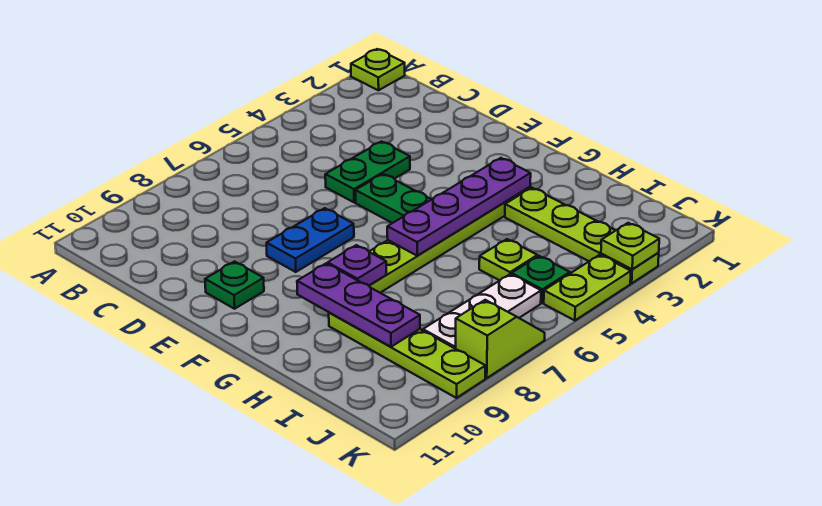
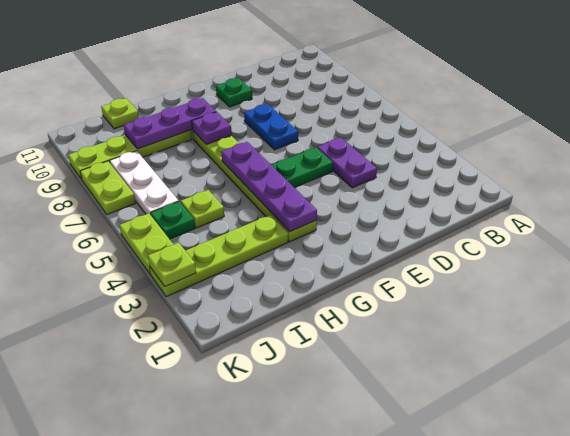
lime 1x1 plate [351,49,405,90] -> lime 1x1 plate moved to [101,98,139,129]
green 1x2 plate [325,142,410,202] -> purple 1x2 plate [317,138,377,188]
lime 1x2 slope [456,300,545,378] -> lime 1x2 plate [80,161,135,215]

